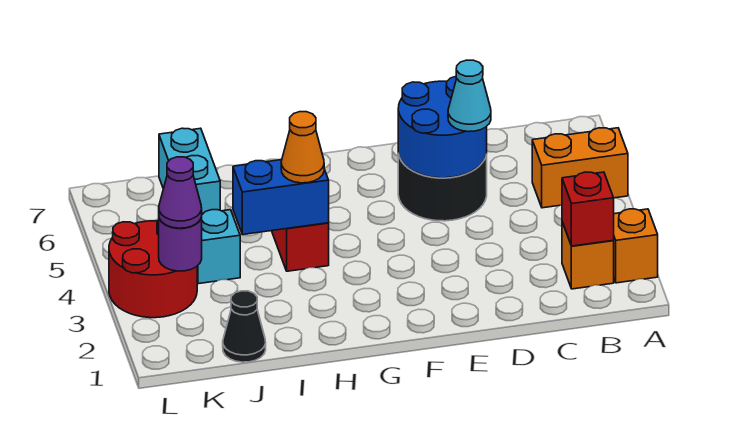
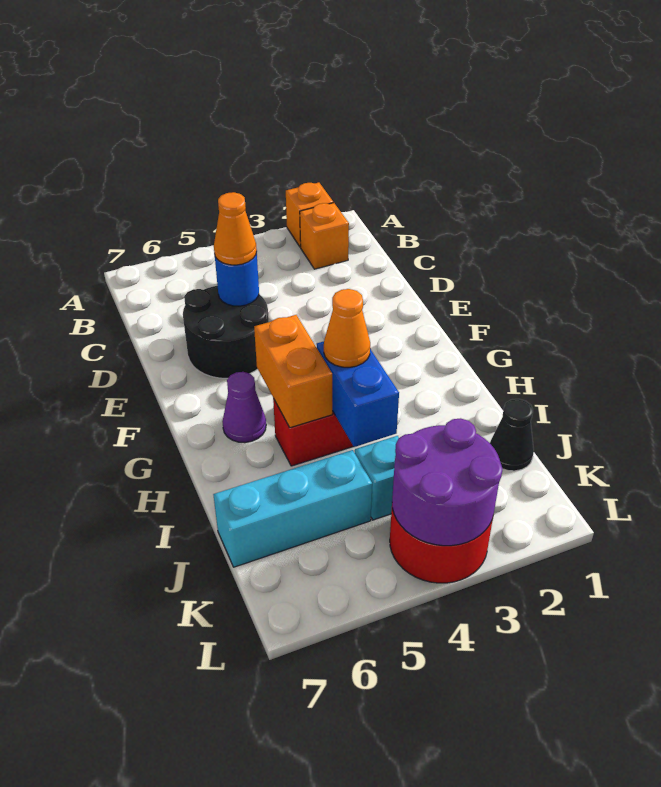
orange 1x2 brick [532,128,628,208] -> orange 1x2 brick moved to [254,315,332,428]
red 1x1 brick [562,172,614,246] -> none
blue 2x2 round brick [398,76,487,178] -> blue 1x1 round brick [215,252,259,306]
cyan 1x1 cone [448,60,491,132] -> orange 1x1 cone [214,192,257,265]
cyan 1x2 brick [159,128,220,213] -> cyan 1x3 brick [213,450,372,567]
purple 1x1 round brick [159,217,202,271] -> purple 2x2 round brick [392,418,503,546]
purple 1x1 cone [159,157,202,228] -> purple 1x1 cone moved to [222,372,266,443]

